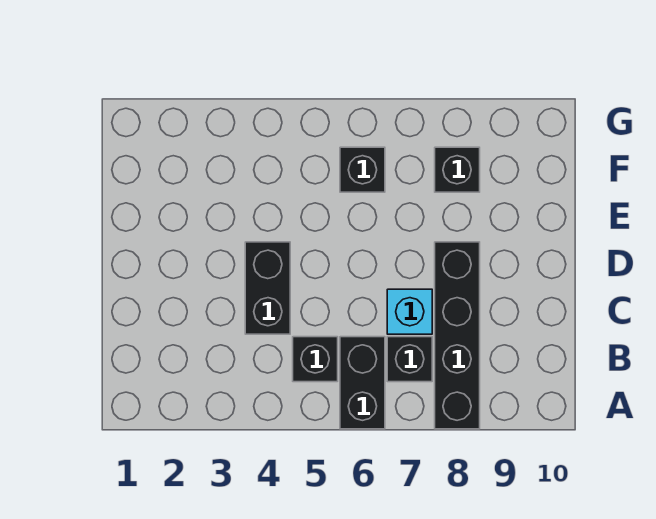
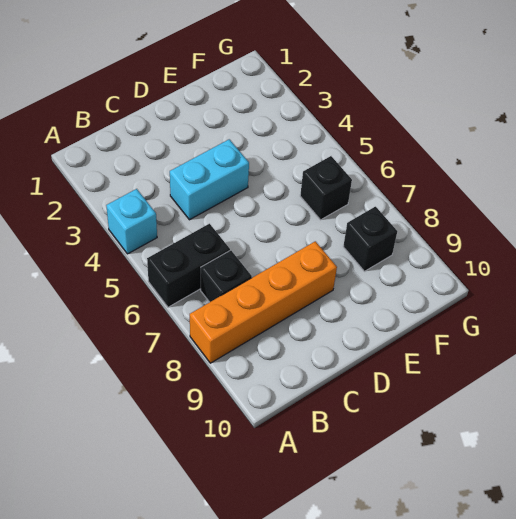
black 1x4 brick [435,242,480,429] -> orange 1x4 brick [190,241,337,363]
black 1x1 brick [293,337,338,382] -> none
black 1x2 brick [245,242,290,334] -> cyan 1x2 brick [170,139,249,220]
cyan 1x1 brick [387,289,432,334] -> cyan 1x1 brick moved to [106,189,157,254]

